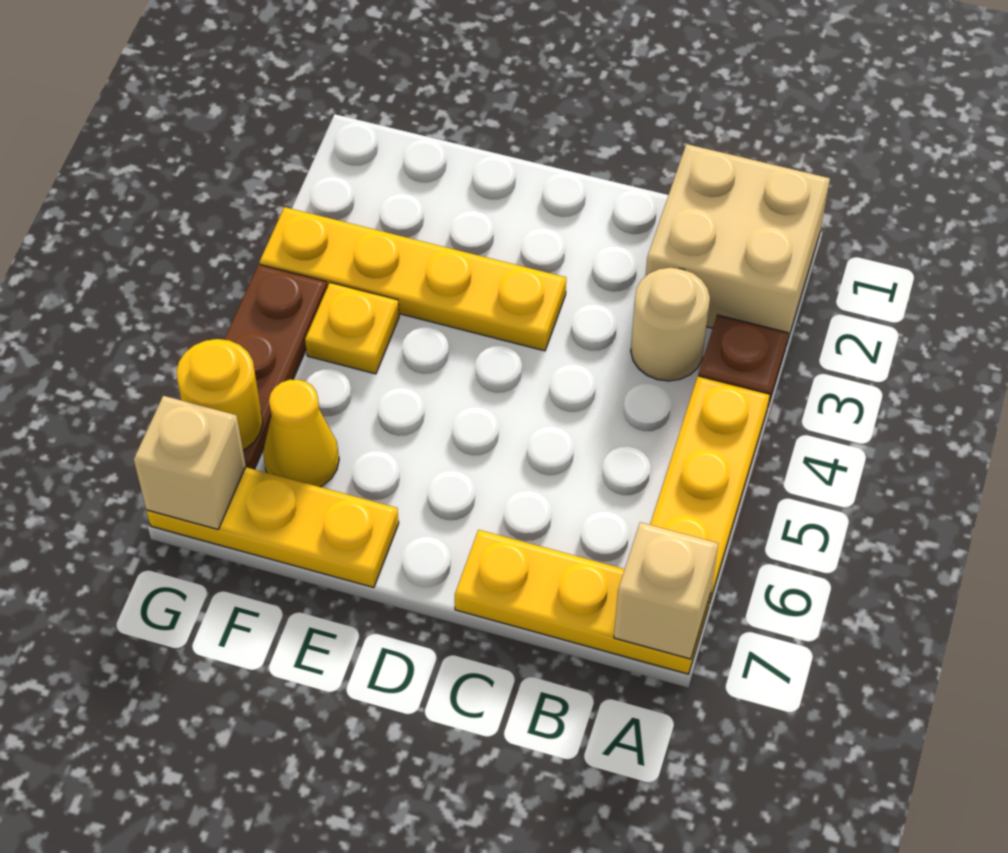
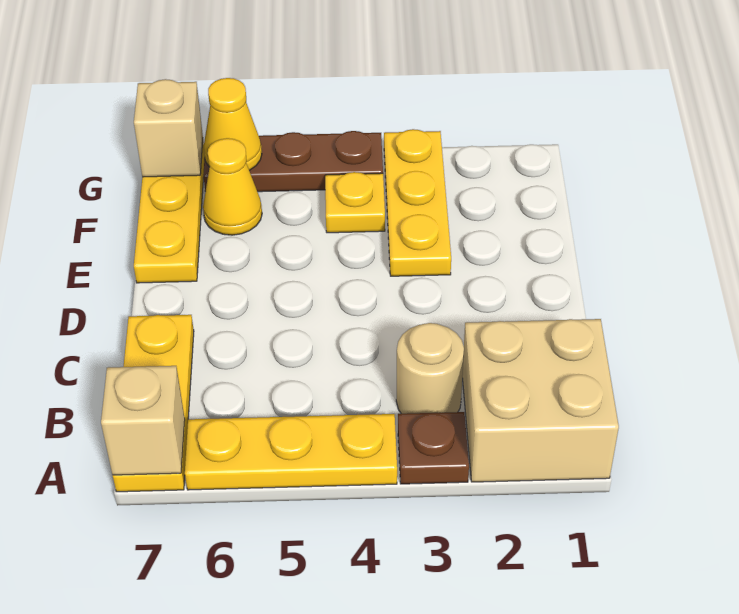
yellow 1x4 plate [260,207,566,351] -> yellow 1x3 plate [384,129,451,276]
yellow 1x1 round brick [176,339,263,450] -> yellow 1x1 cone [204,78,262,170]

